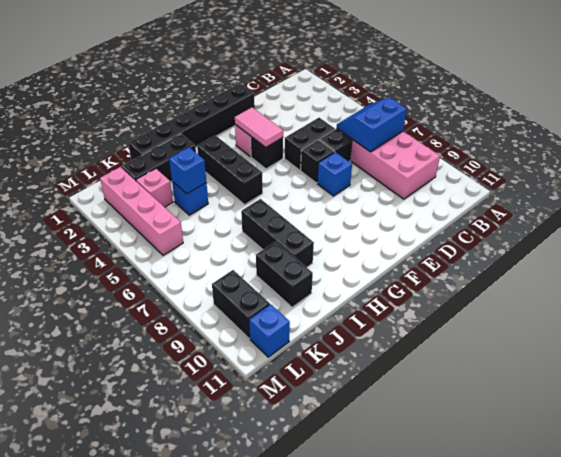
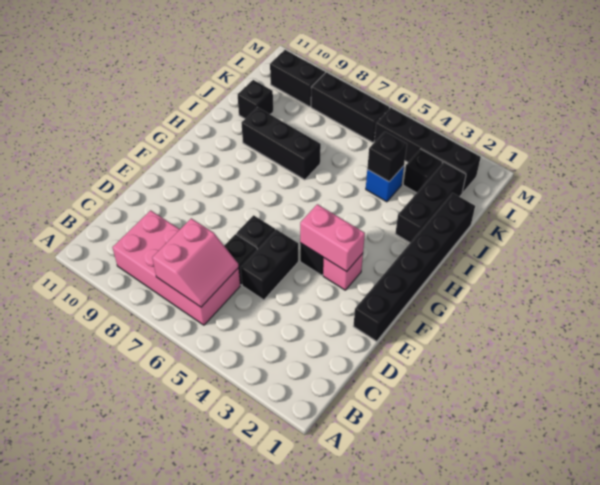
blue 2x2 slope [337,97,407,152] -> pink 2x2 slope [152,218,239,307]
blue 1x1 brick [317,152,352,196] -> none
pink 1x2 tile [235,107,283,147] -> pink 1x2 brick [300,204,365,272]
black 1x3 brick [197,135,263,205] -> black 1x3 brick moved to [311,72,389,142]
blue 1x1 brick [169,147,206,194] -> black 1x1 brick [367,132,407,182]
black 1x2 brick [256,242,313,307] -> black 1x1 brick [238,80,273,119]
pink 1x1 brick [136,169,173,207] -> black 1x1 brick [403,149,442,193]
pink 1x4 brick [100,167,183,255] -> black 1x4 brick [374,108,481,193]
blue 1x1 brick [249,304,290,357] -> none

